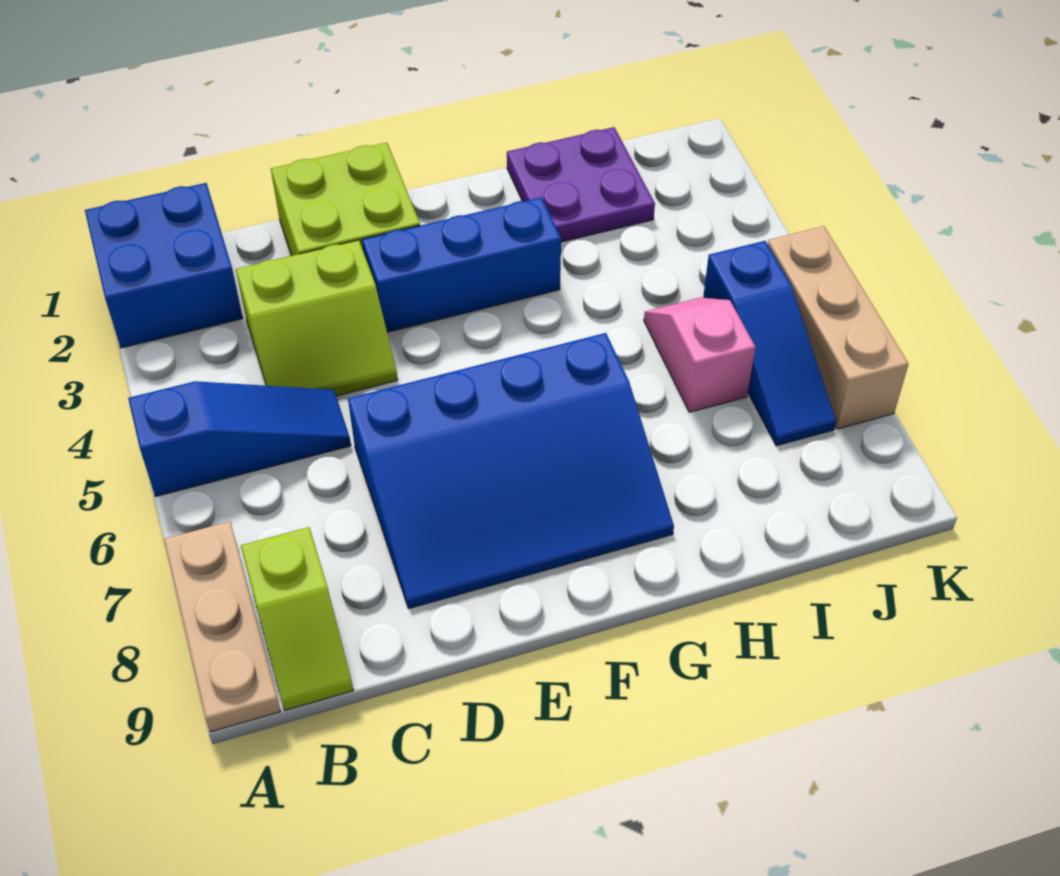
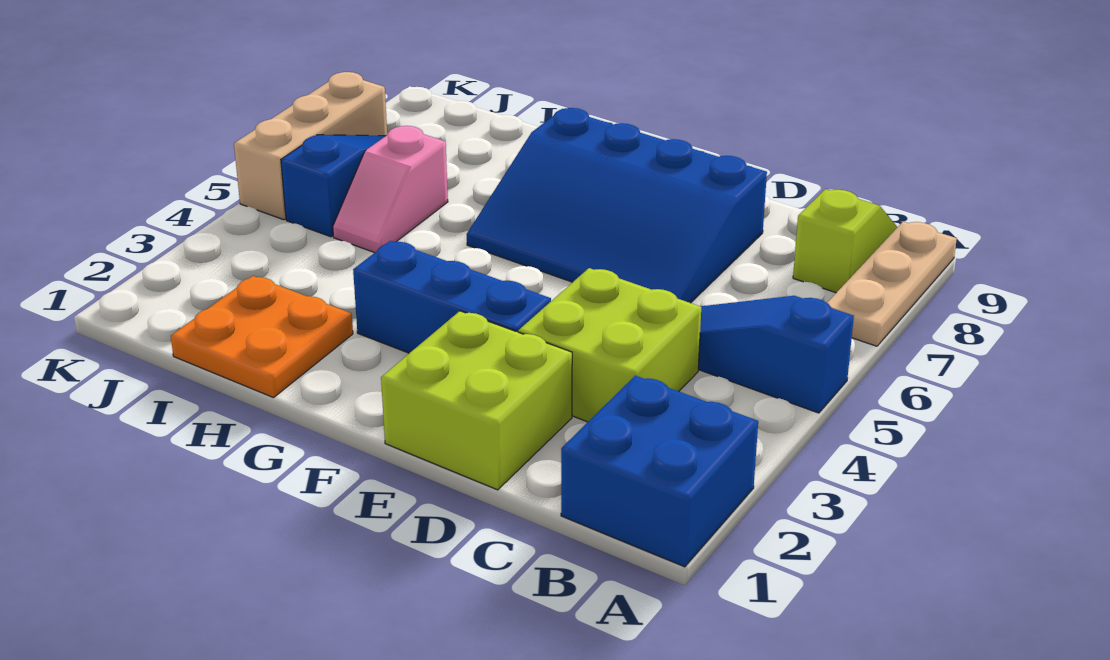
lime 2x2 slope [236,240,397,396] -> lime 2x2 brick [518,268,701,422]
blue 3x4 slope [348,333,674,609] -> blue 3x4 slope turned to [467,108,767,303]
purple 2x2 plate [507,127,655,242] -> orange 2x2 plate [171,276,353,398]

